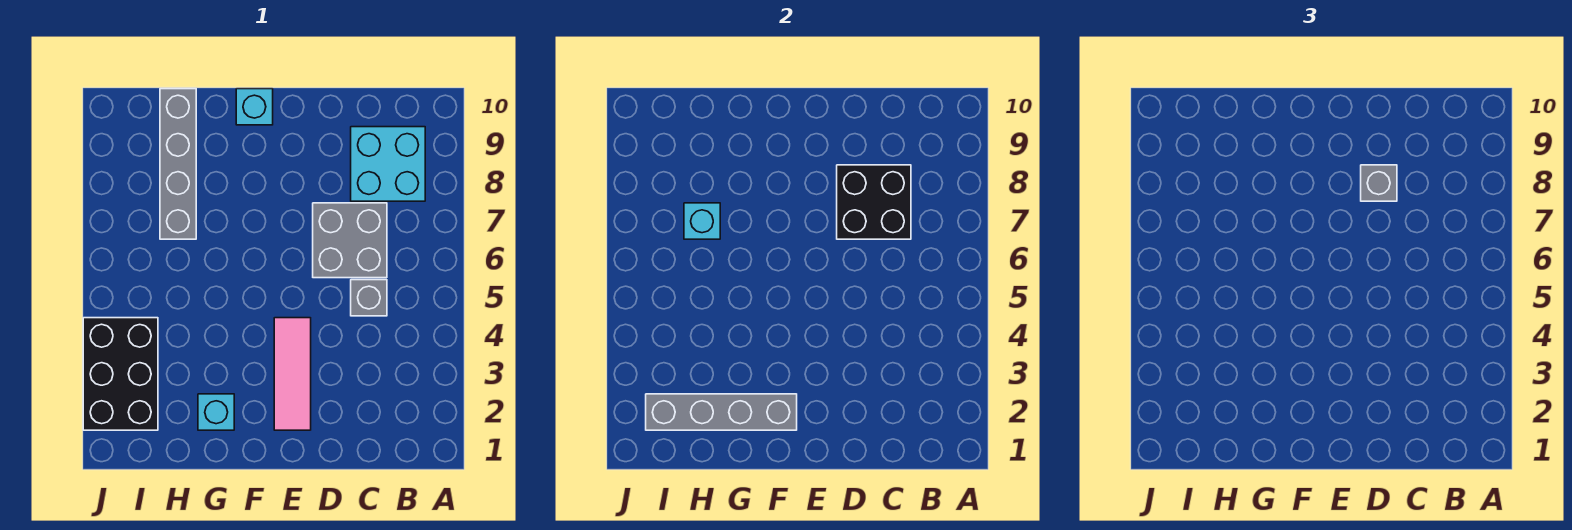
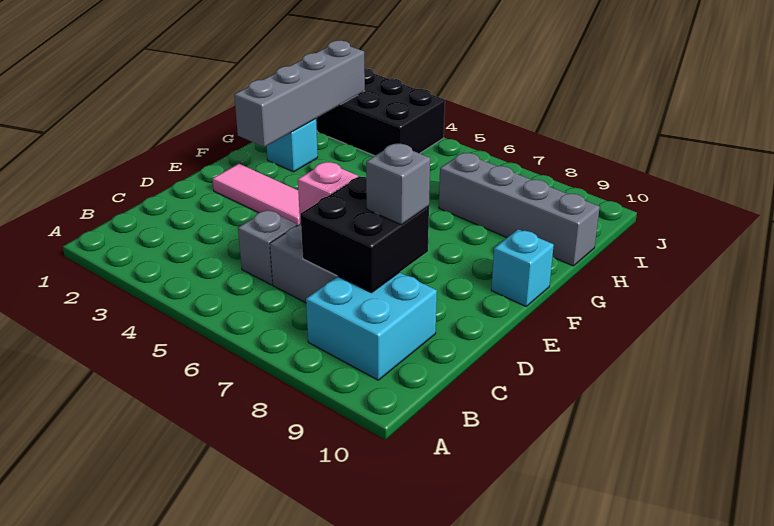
none -> pink 1x1 brick [298,162,358,224]
cyan 1x1 brick [684,203,720,239] -> none

